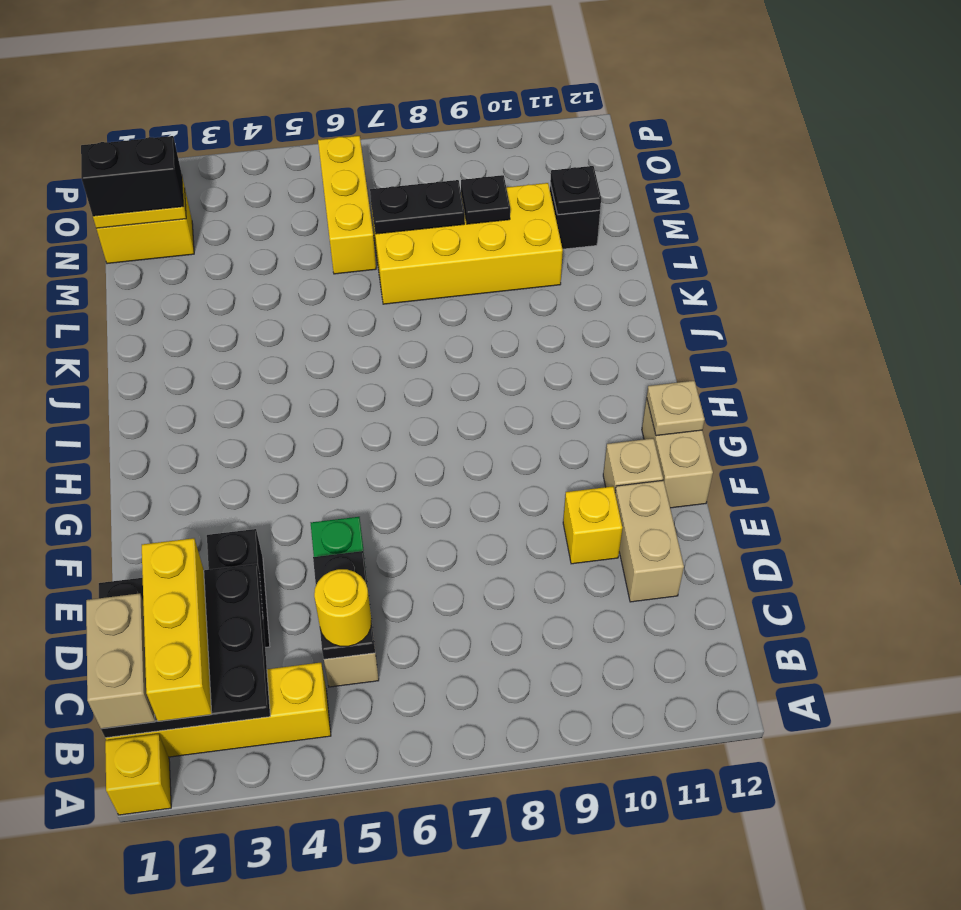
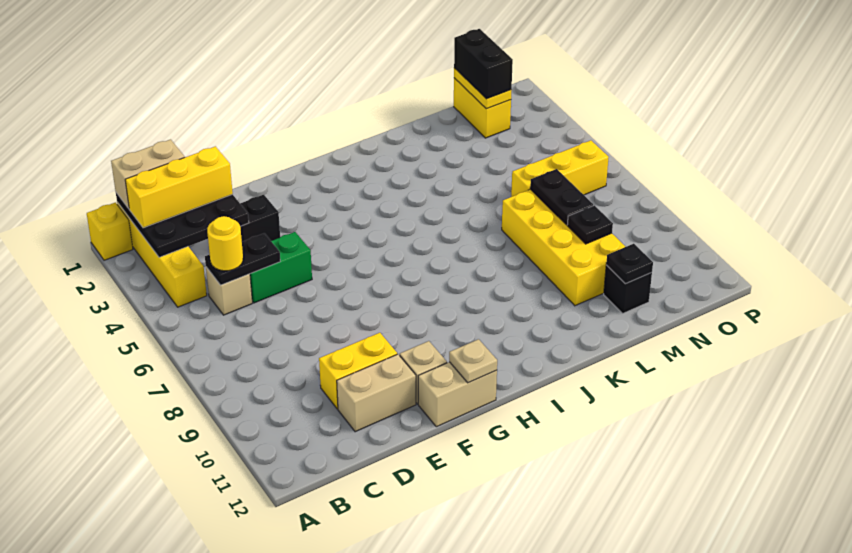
yellow 1x1 brick [563,486,623,564] -> yellow 1x2 brick [319,333,397,409]

